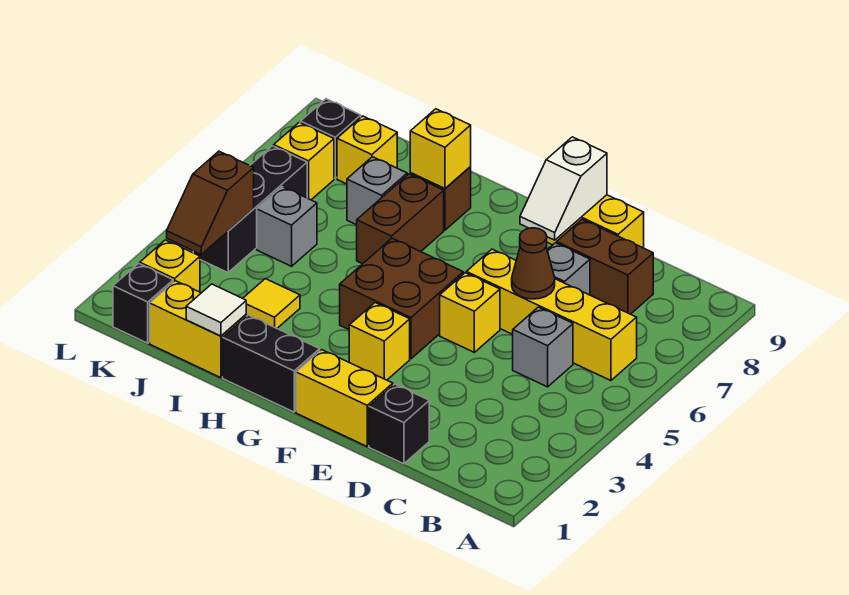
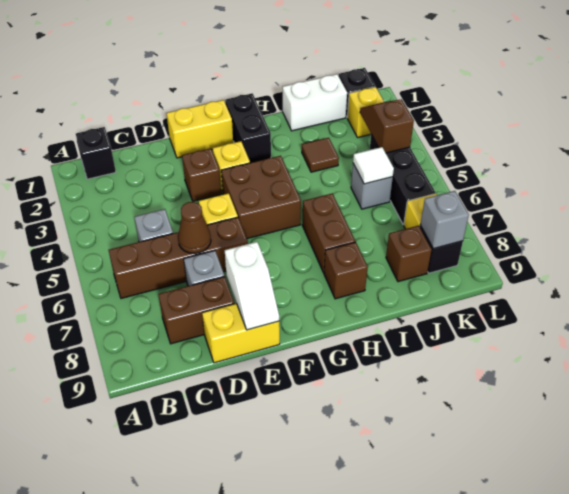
yellow 1x4 brick [466,249,637,381] -> brown 1x4 brick [109,217,248,298]
black 1x1 brick [369,384,429,464] -> black 1x1 brick moved to [76,127,116,179]
none -> brown 1x1 brick [182,148,221,201]
white 1x2 slope [520,137,607,240] -> white 1x2 slope turned to [225,242,279,330]
black 1x2 brick [223,315,320,412] -> black 1x2 brick turned to [225,93,271,163]
yellow 1x1 brick [410,109,471,188] -> none
yellow 1x2 brick [150,281,246,378] -> white 1x2 brick [283,74,347,131]
white 1x1 tile [186,284,246,336] -> white 1x1 tile moved to [353,147,394,184]
yellow 1x1 tile [243,279,300,328] -> brown 1x1 tile [302,138,339,172]
grey 1x1 brick [347,157,407,225] -> grey 1x1 brick moved to [420,191,469,249]
yellow 1x1 brick [337,116,397,184] -> brown 1x1 brick [386,226,432,282]

